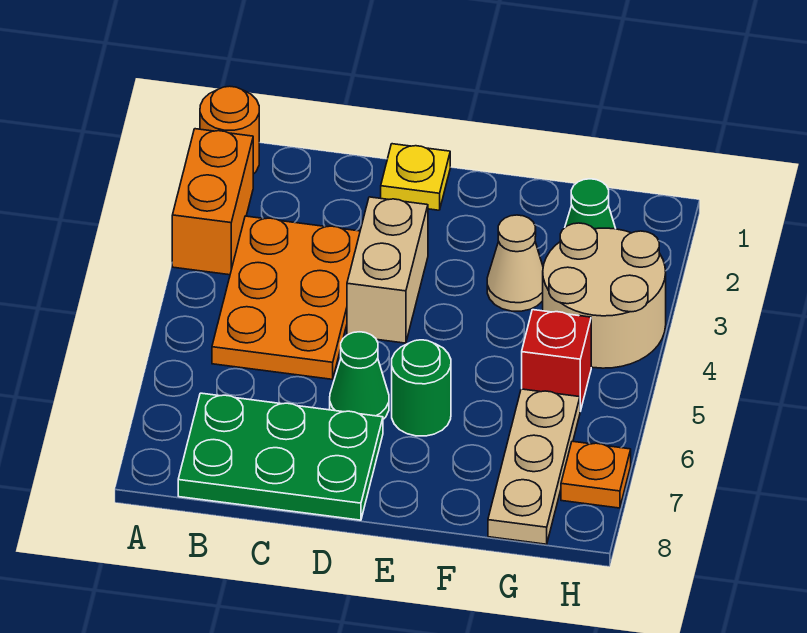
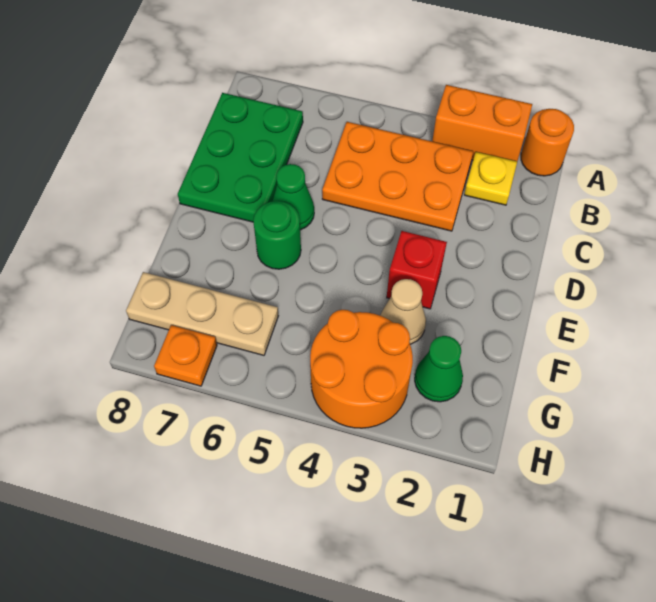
yellow 1x1 plate [381,144,450,210] -> yellow 1x1 plate moved to [464,152,517,205]
tan 1x2 brick [347,197,428,343] -> none
tan 2x2 round brick [543,223,666,368] -> orange 2x2 round brick [310,310,413,428]
red 1x1 brick [522,310,591,411] -> red 1x1 brick moved to [387,231,447,309]

